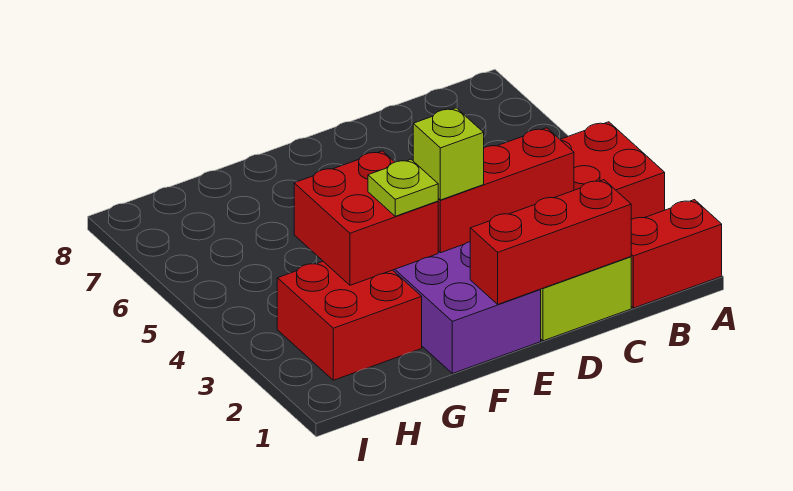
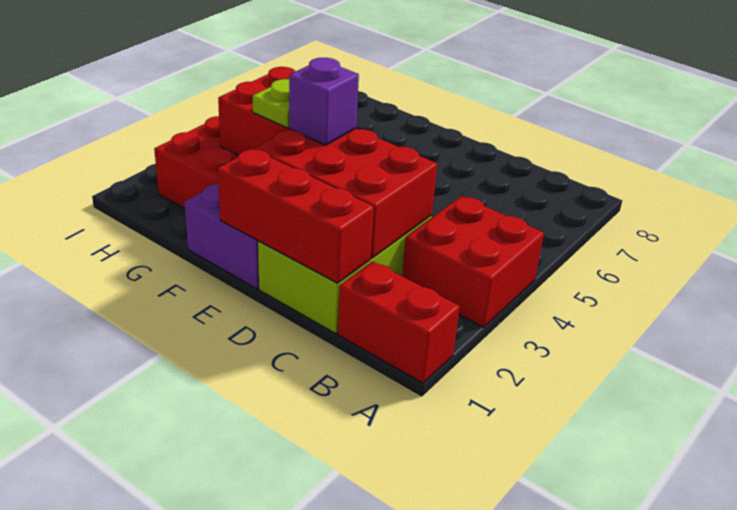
red 1x3 brick [438,128,574,253] -> red 2x3 brick [255,128,437,258]
lime 1x1 brick [413,108,484,200] -> purple 1x1 brick [289,58,359,145]

